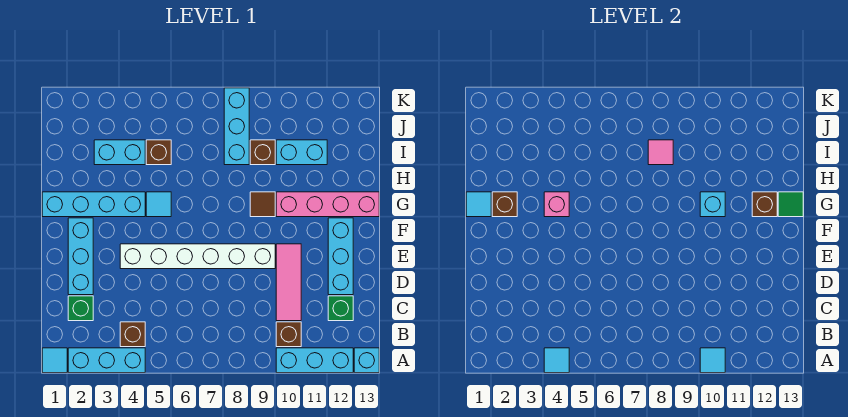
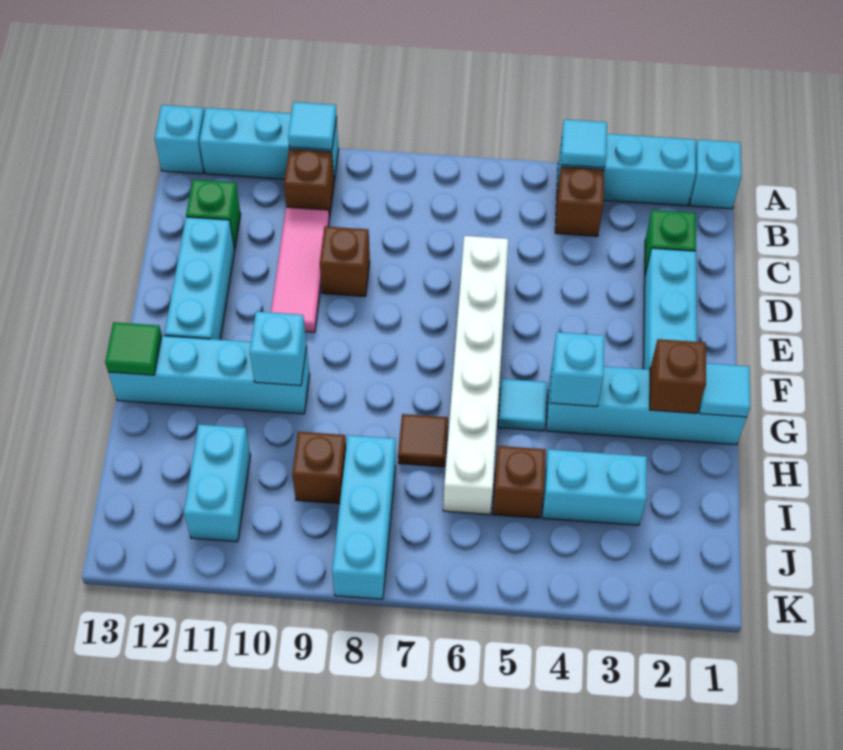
cyan 1x1 tile [42,348,67,373] -> cyan 1x1 brick [690,140,741,209]
white 1x6 brick [120,244,275,269] -> white 1x6 brick turned to [443,236,508,514]
pink 1x1 brick [544,192,569,217] -> cyan 1x1 brick [550,332,605,406]
brown 1x1 tile [250,192,275,217] -> brown 1x1 tile moved to [398,414,448,467]
pink 1x4 brick [276,192,379,217] -> cyan 1x4 brick [108,336,310,414]
brown 1x1 brick [752,192,777,217] -> brown 1x1 brick moved to [320,226,370,297]
pink 1x1 tile [648,140,673,165] -> none
cyan 1x2 brick [276,140,327,165] -> cyan 1x2 brick turned to [184,425,251,542]

